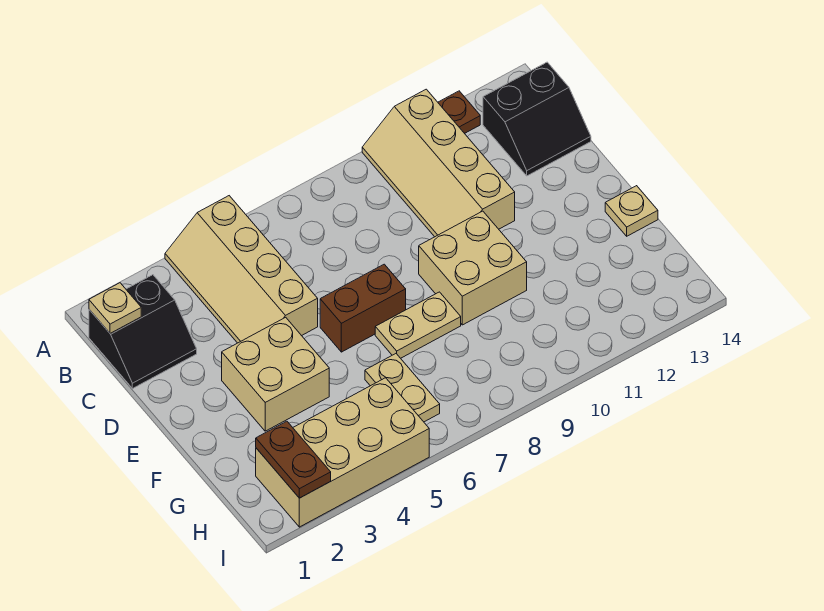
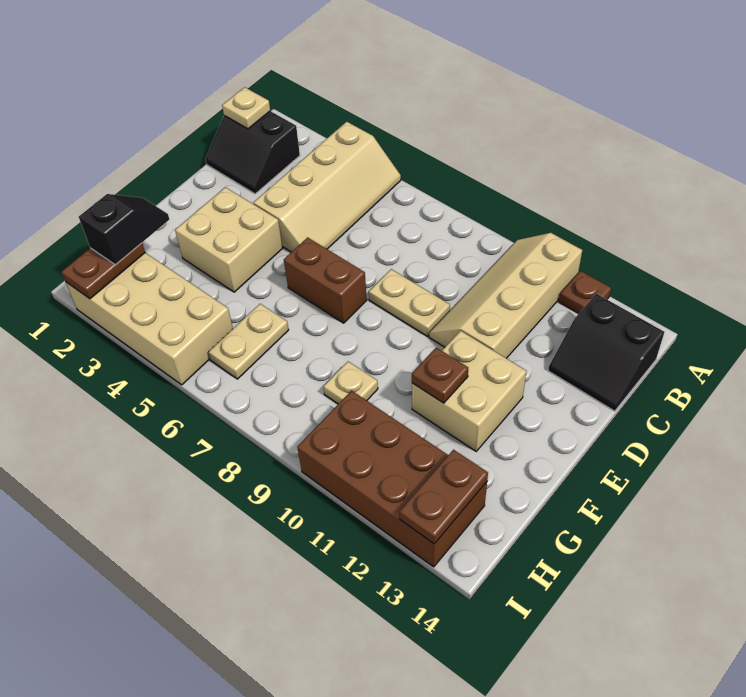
tan 2x4 slope [165,196,318,343] -> tan 2x4 slope turned to [253,122,401,252]
tan 2x2 brick [419,211,527,325] -> tan 2x2 brick moved to [412,331,526,451]
tan 1x2 plate [375,292,461,358] -> tan 1x2 plate moved to [369,269,450,336]
none -> brown 1x1 plate [412,348,468,403]
tan 1x1 plate [605,186,658,236] -> tan 1x1 plate moved to [323,361,378,404]
none -> black 1x2 slope [79,194,169,265]
none -> brown 2x4 brick [297,391,487,567]
none -> brown 1x2 plate [400,450,488,544]

